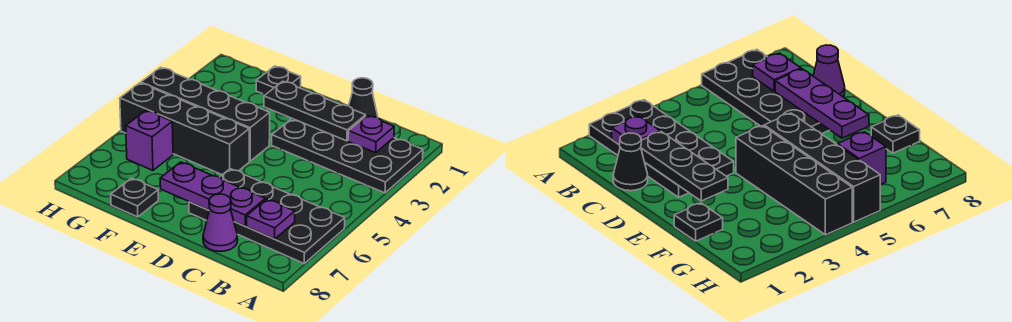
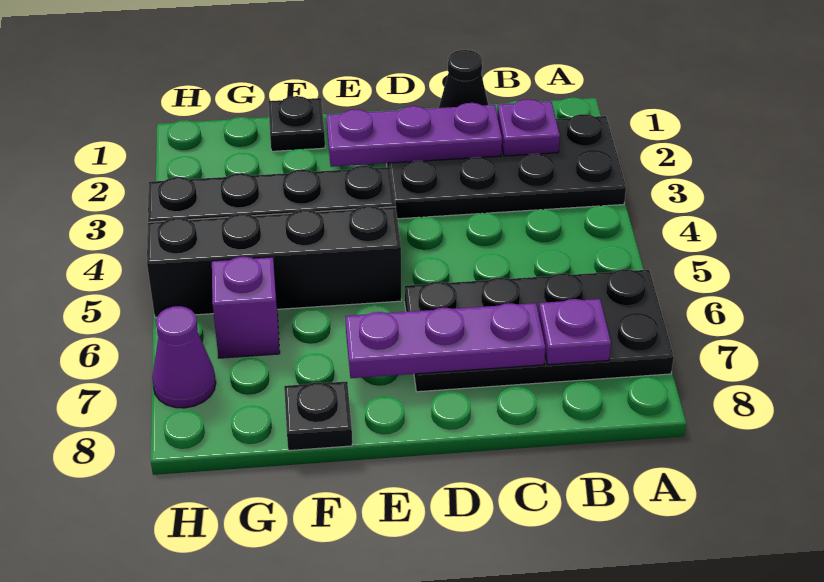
black 1x3 plate [264,81,366,141] -> purple 1x3 plate [327,103,502,167]
purple 1x1 cone [203,194,238,251] -> purple 1x1 cone moved to [152,306,216,408]

